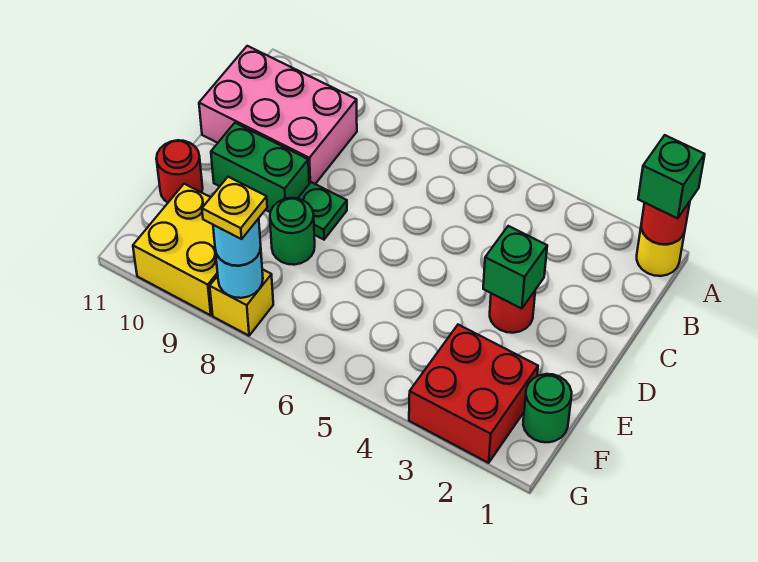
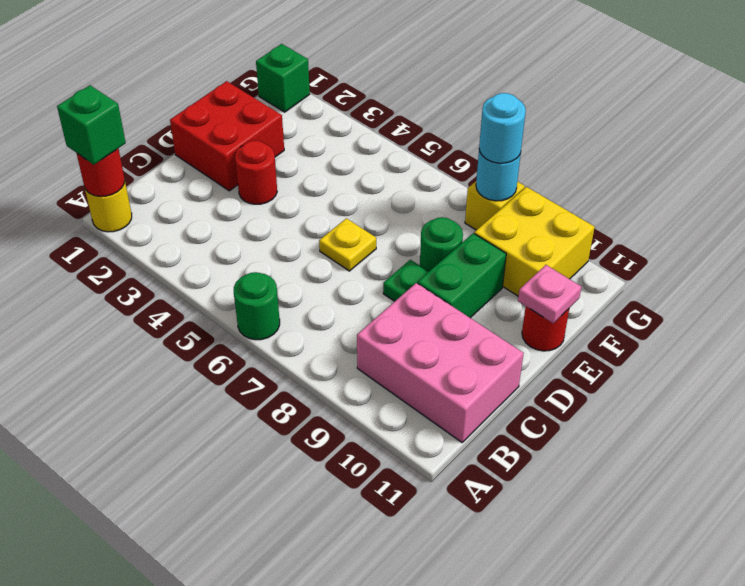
green 1x1 brick [483,226,547,309] -> green 1x1 brick moved to [256,44,310,112]
green 1x2 brick [211,123,309,212] -> green 1x2 brick turned to [418,233,506,318]
none -> pink 1x1 plate [518,265,581,323]
green 1x1 round brick [523,374,572,442] -> green 1x1 round brick moved to [234,272,280,340]
red 2x2 brick [409,325,538,463] -> red 2x2 brick moved to [170,81,284,191]
yellow 1x1 plate [202,177,267,239] -> yellow 1x1 plate moved to [319,218,376,271]

